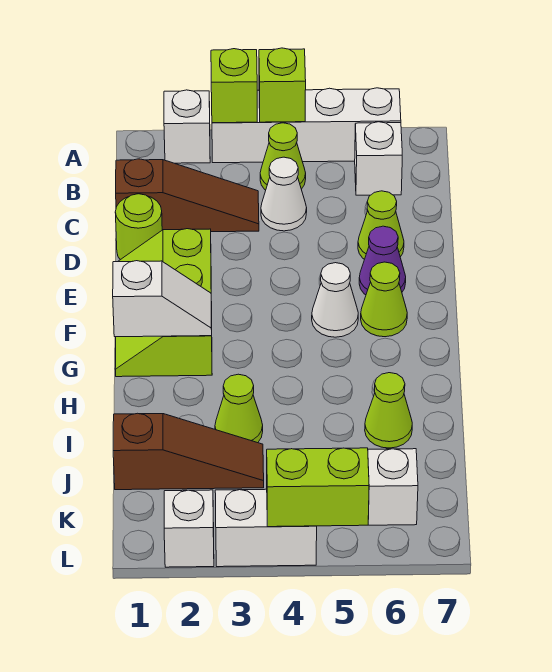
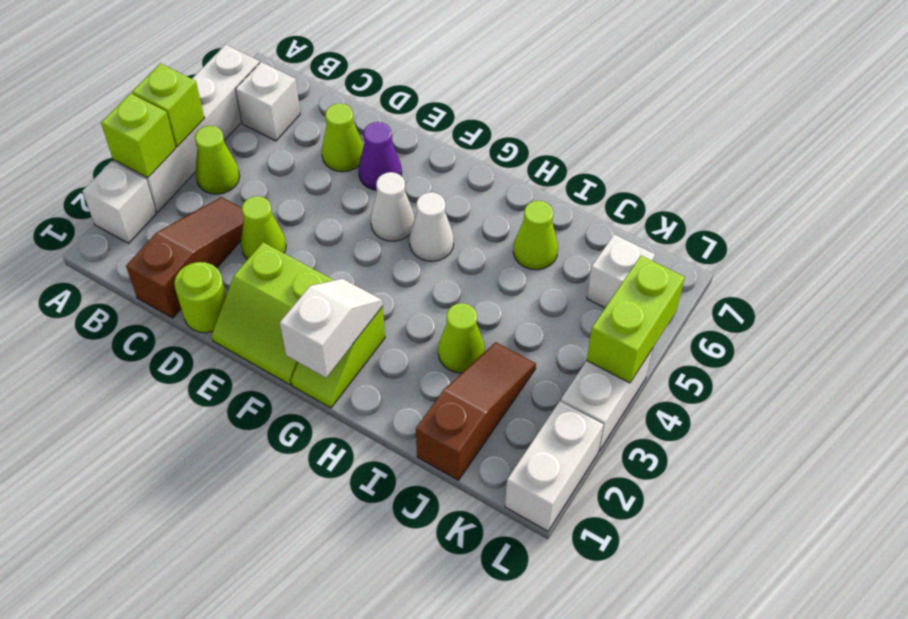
white 1x1 cone [261,157,307,231] -> white 1x1 cone moved to [409,192,454,261]
lime 1x1 cone [361,262,407,337] -> lime 1x1 cone moved to [241,196,286,260]
white 1x1 brick [164,490,214,567] -> white 1x2 brick [505,401,604,531]

